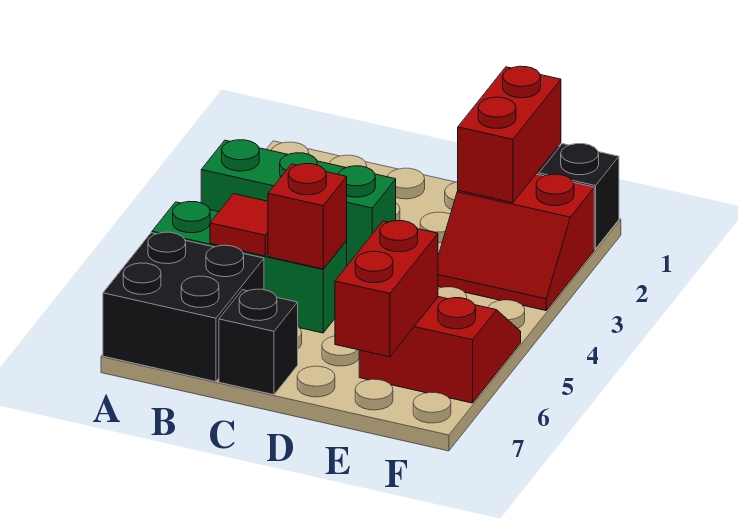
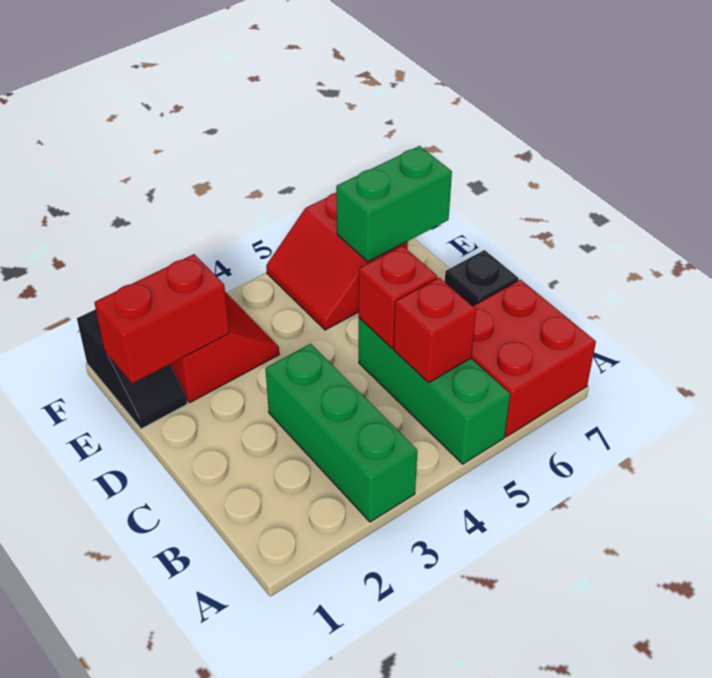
black 2x2 brick [103,232,264,382] -> red 2x2 brick [471,280,596,437]
red 1x1 tile [210,194,268,256] -> red 1x1 brick [394,278,476,383]
red 1x2 brick [335,221,438,357] -> green 1x2 brick [336,146,452,261]

